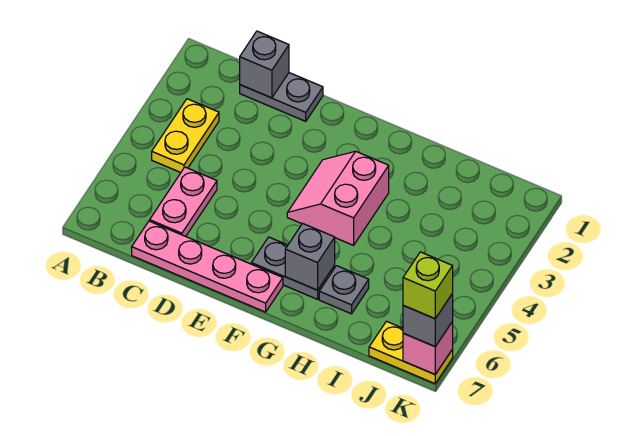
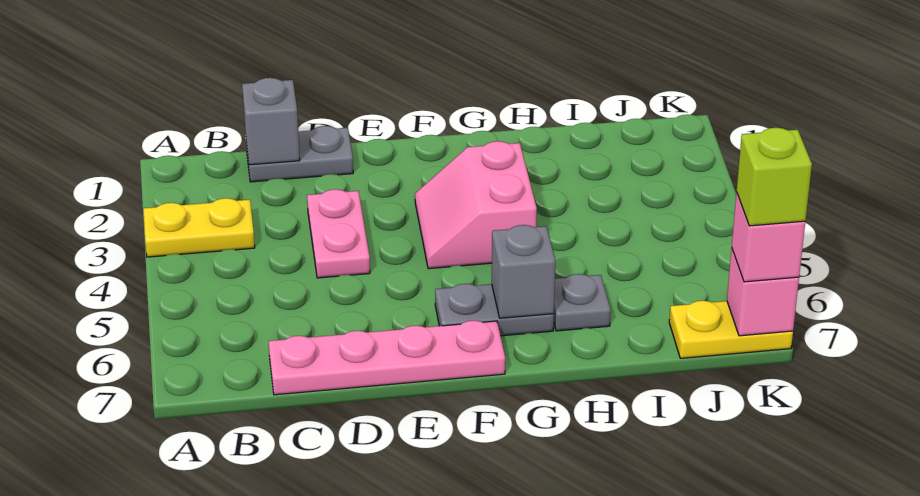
yellow 1x2 plate [152,99,219,172] -> yellow 1x2 plate turned to [143,198,255,257]
pink 1x2 plate [150,167,217,236] -> pink 1x2 plate moved to [307,189,370,278]
grey 1x1 brick [403,294,453,346] -> pink 1x1 brick [732,192,805,282]

